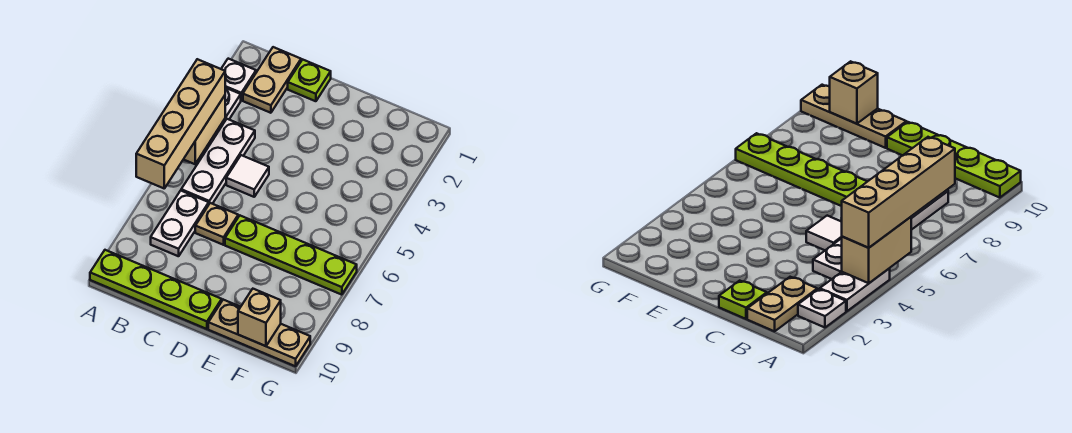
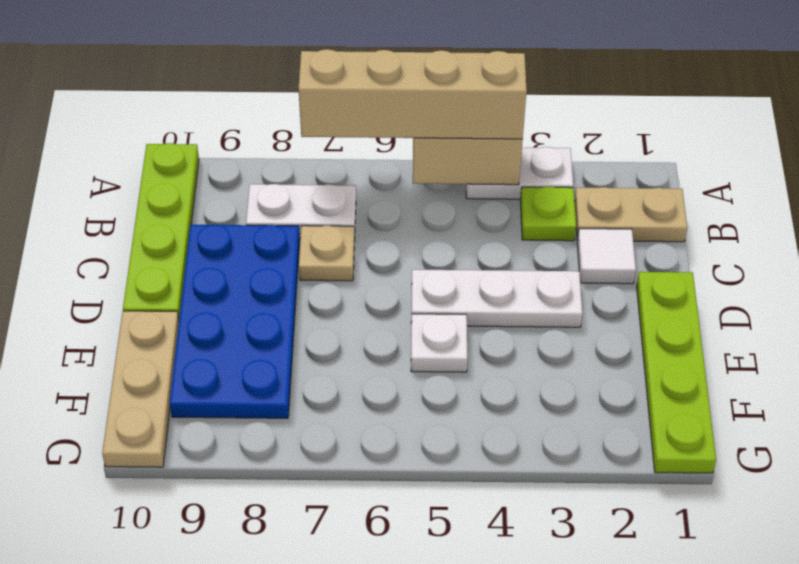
white 1x1 plate [221,59,256,100] -> white 1x1 plate moved to [411,314,467,372]
white 1x3 plate [181,119,255,204] -> white 1x3 plate moved to [412,270,582,327]
lime 1x1 plate [288,59,331,101] -> lime 1x1 plate moved to [520,187,576,241]
white 1x1 tile [226,155,269,197] -> white 1x1 tile moved to [577,229,636,284]
none -> blue 2x4 plate [170,225,300,418]
lime 1x4 plate [225,216,357,295] -> lime 1x4 plate moved to [637,272,716,473]
tan 1x1 brick [238,289,281,346] -> none

